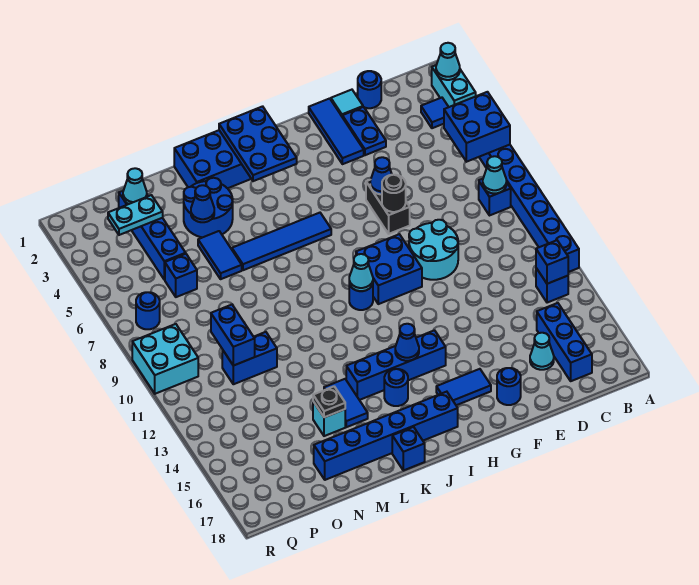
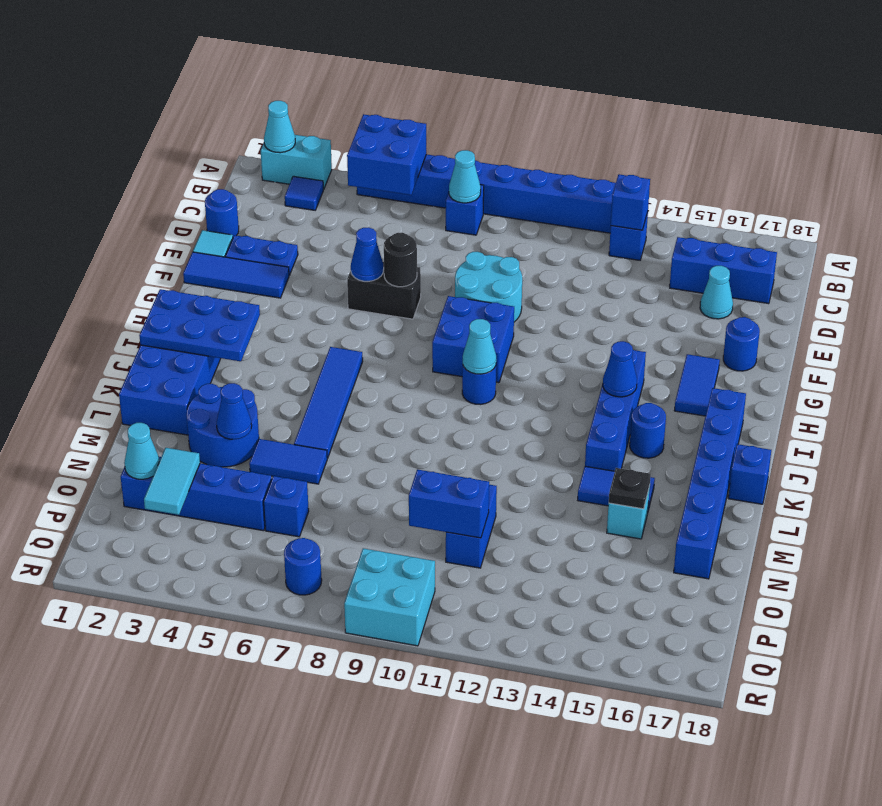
cyan 1x2 plate [108,195,163,235] -> cyan 1x2 tile [144,448,200,515]

